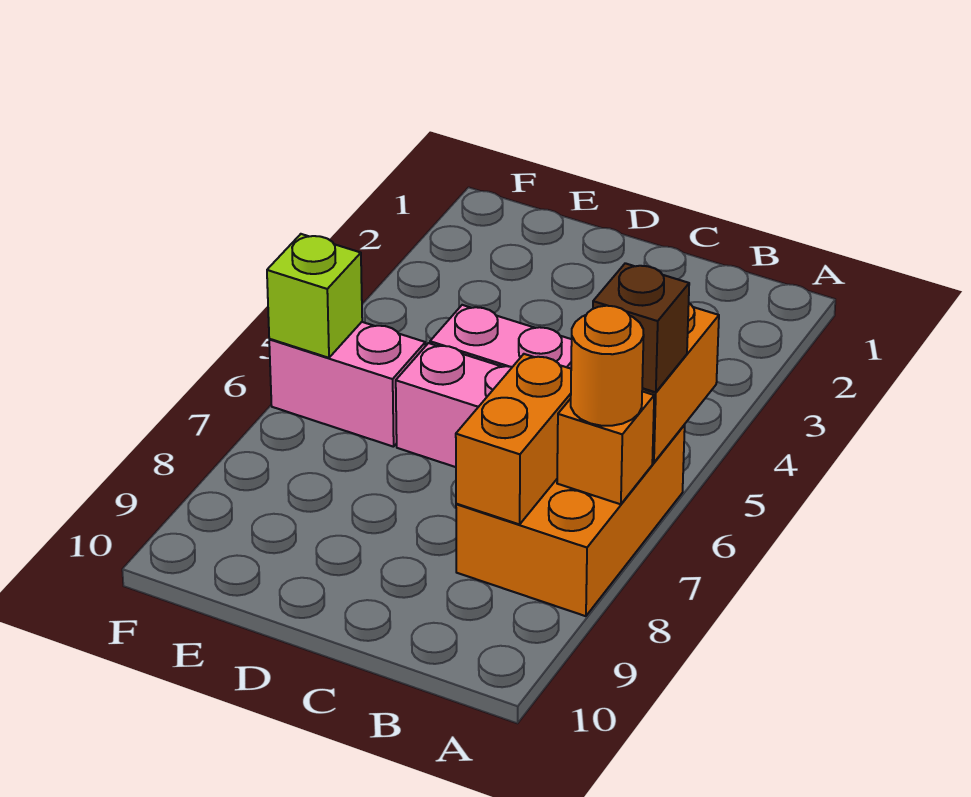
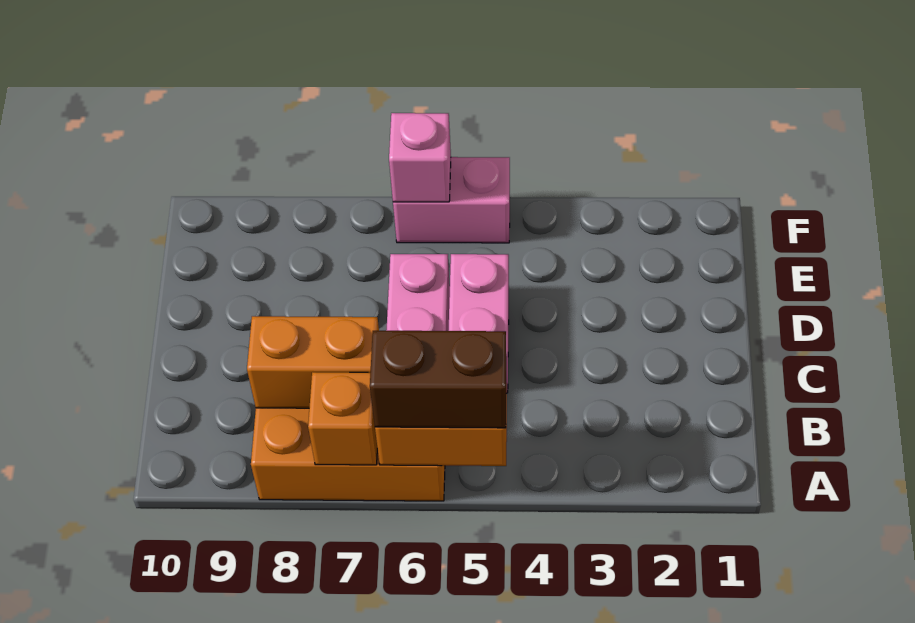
brown 1x1 brick [593,263,689,392] -> brown 1x2 brick [370,331,506,428]
orange 1x1 round brick [571,306,644,426] -> none
pink 1x2 brick [269,322,425,447] -> pink 1x2 brick turned to [393,157,510,243]
lime 1x1 brick [267,234,362,358] -> pink 1x1 brick [389,113,451,202]

